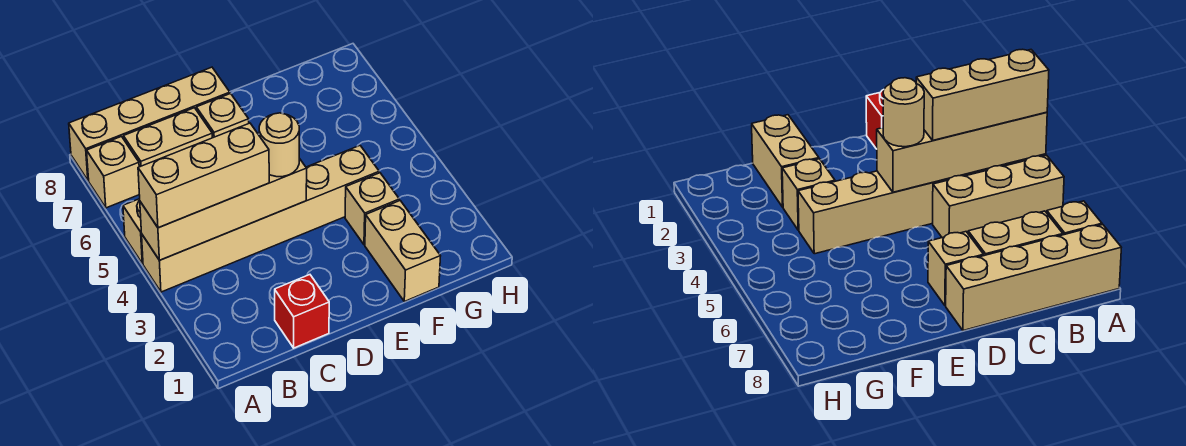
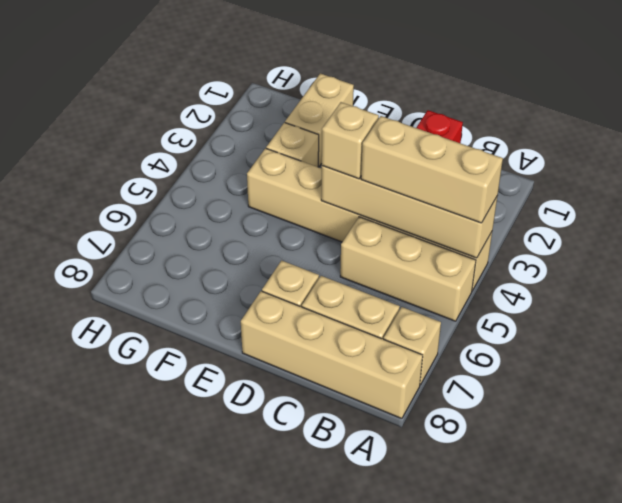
tan 1x1 round brick [259,113,299,177] -> tan 1x1 brick [322,102,379,179]

